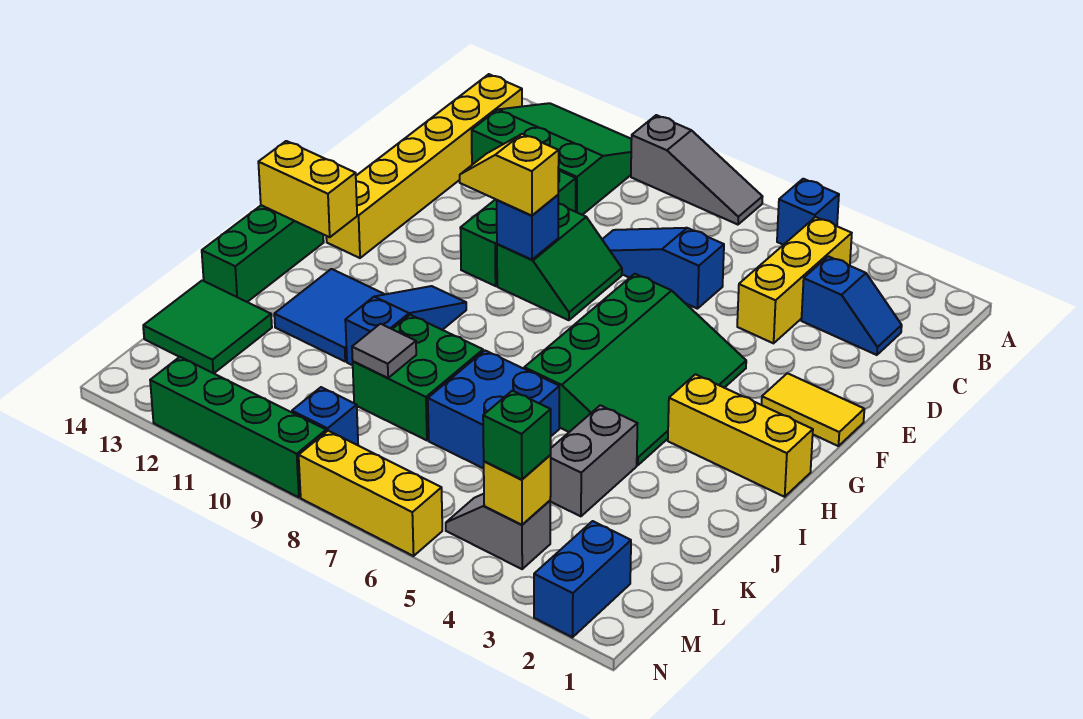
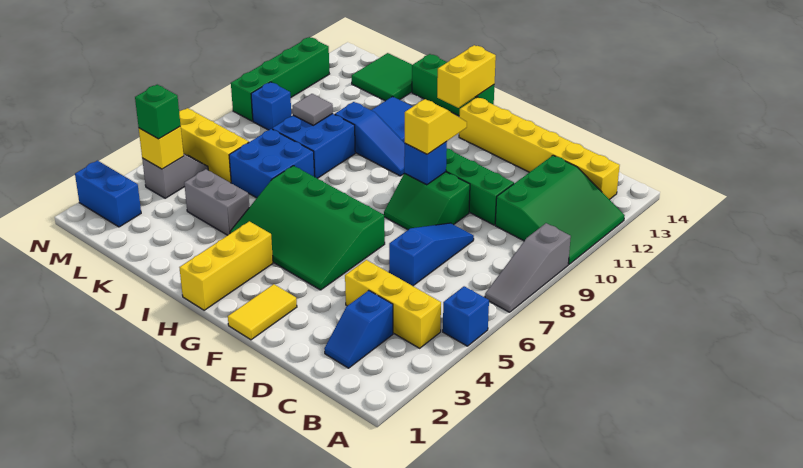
green 2x2 brick [353,315,483,440] -> blue 2x2 brick [272,114,355,178]
yellow 1x3 brick [299,431,442,556] -> yellow 1x3 brick turned to [179,108,249,183]

